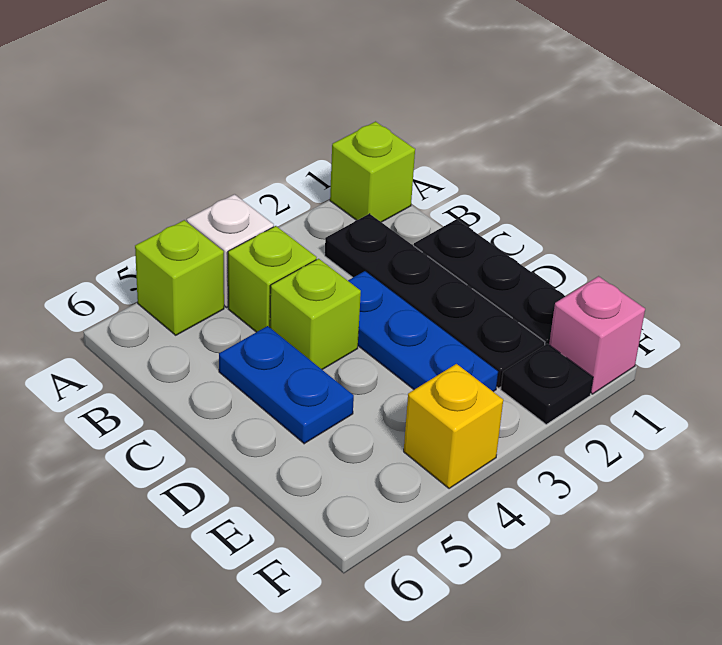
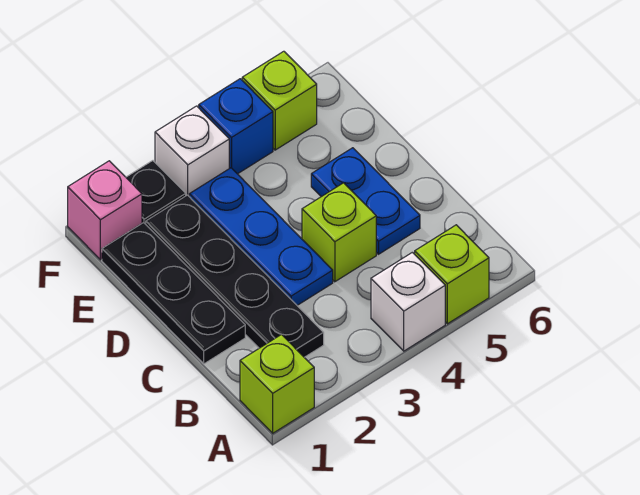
lime 1x1 brick [228,226,317,332] -> lime 1x1 brick moved to [242,51,317,150]
none -> white 1x1 brick [155,106,229,196]
yellow 1x1 brick [404,364,503,489] -> blue 1x1 brick [199,79,273,174]

